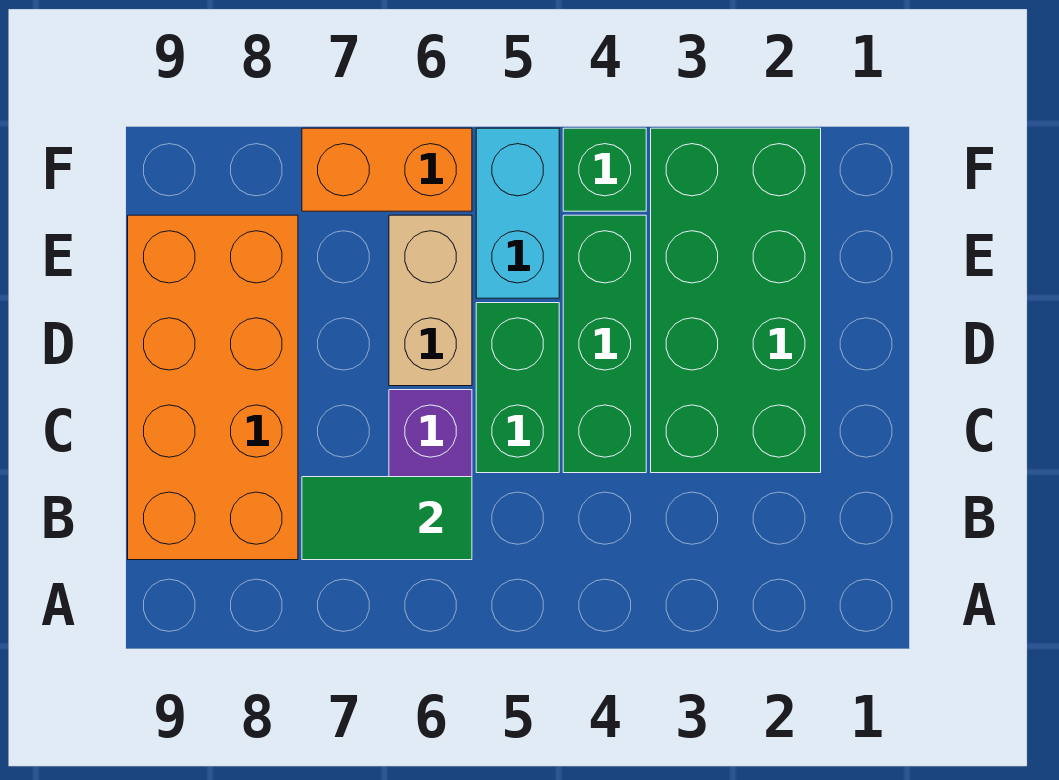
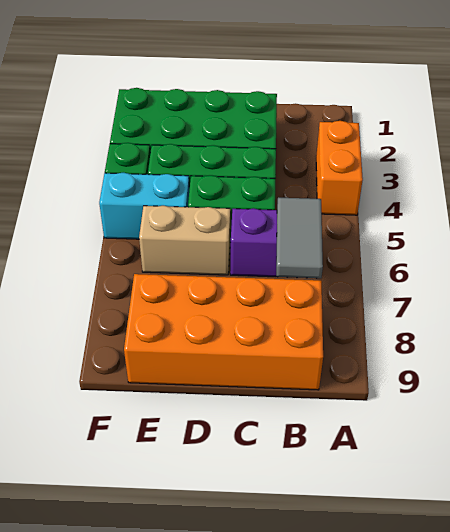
green 1x2 tile [302,477,472,560] -> grey 1x2 tile [276,198,323,278]
orange 1x2 brick [302,128,472,211] -> orange 1x2 brick moved to [316,121,363,215]

